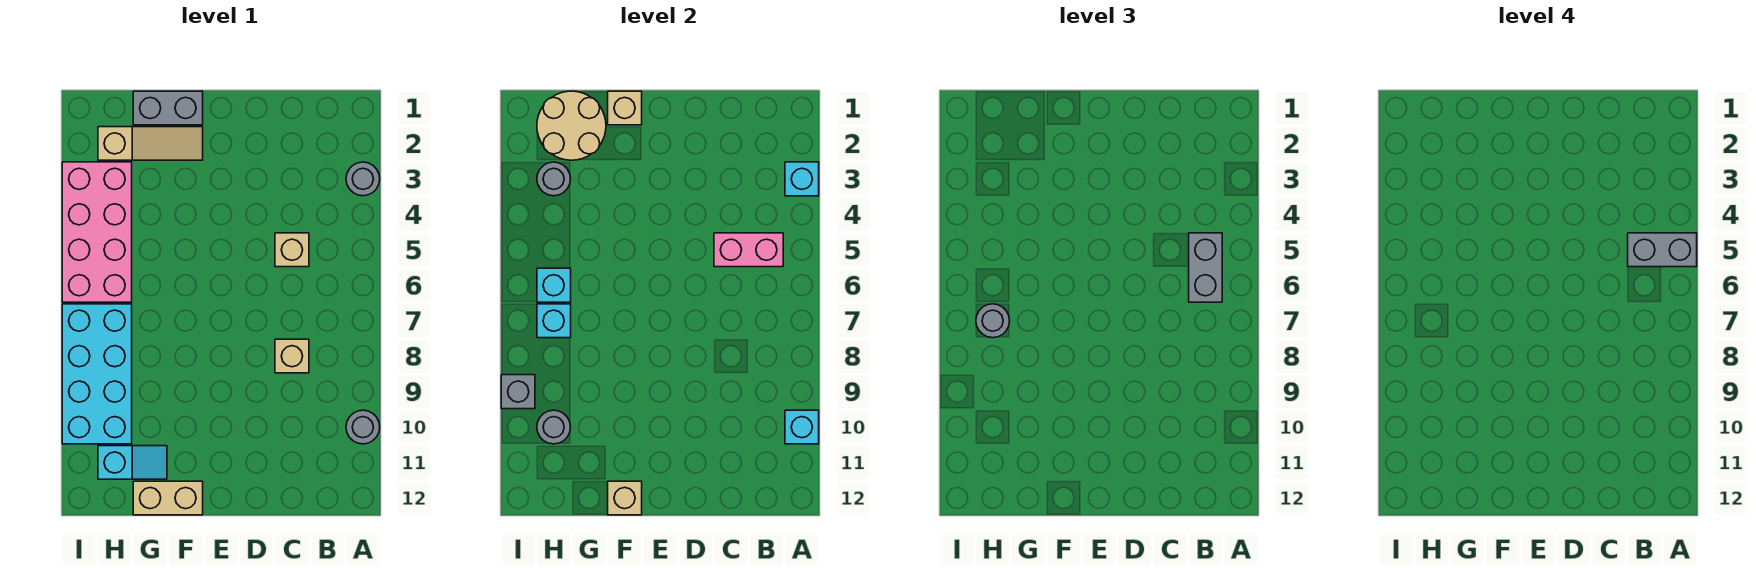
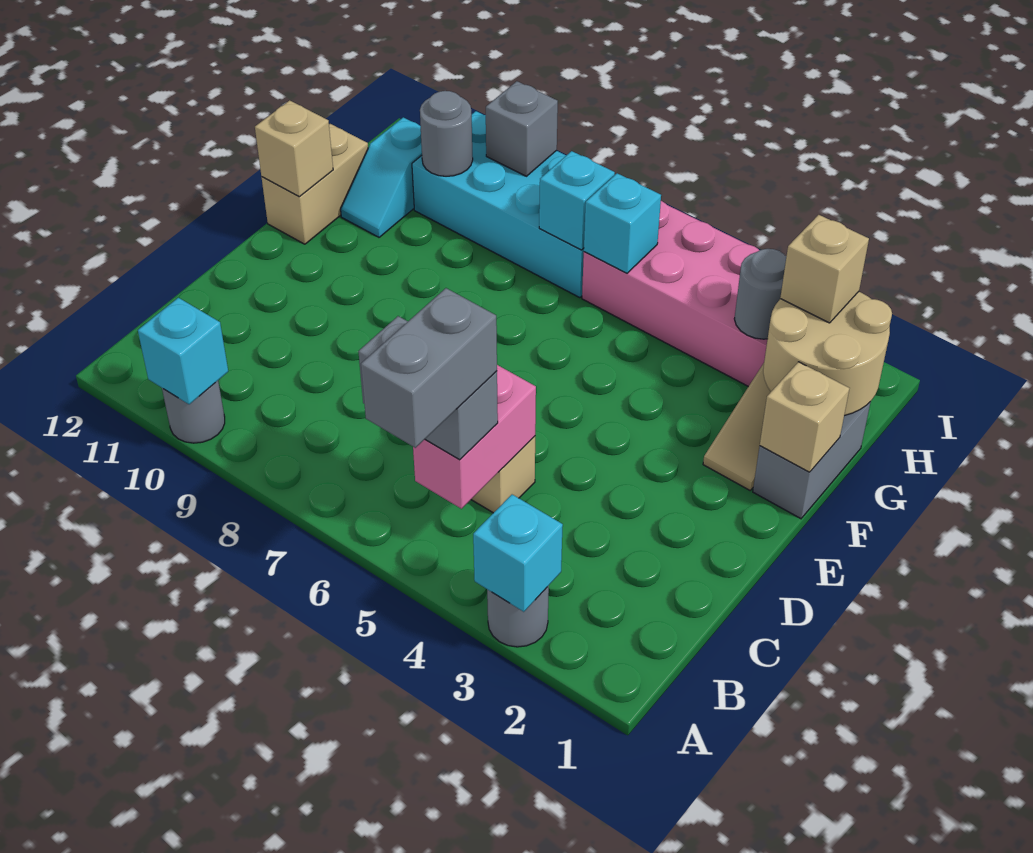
tan 1x1 brick [275,339,309,373] -> tan 1x1 brick moved to [780,215,869,323]
grey 1x1 round brick [976,304,1010,338] -> none

